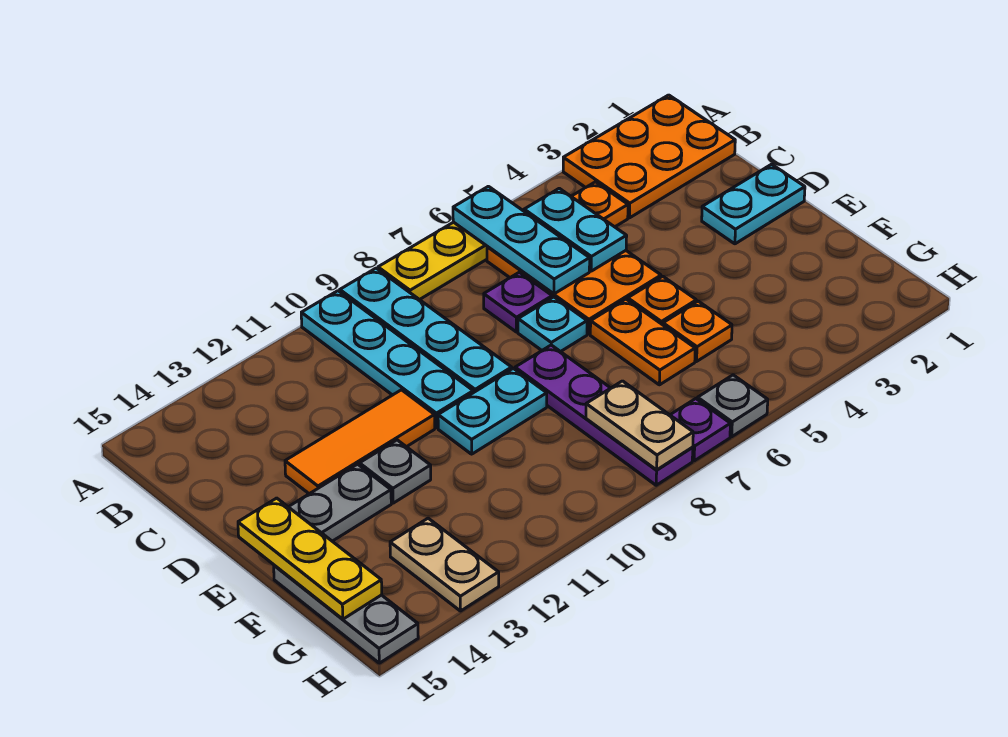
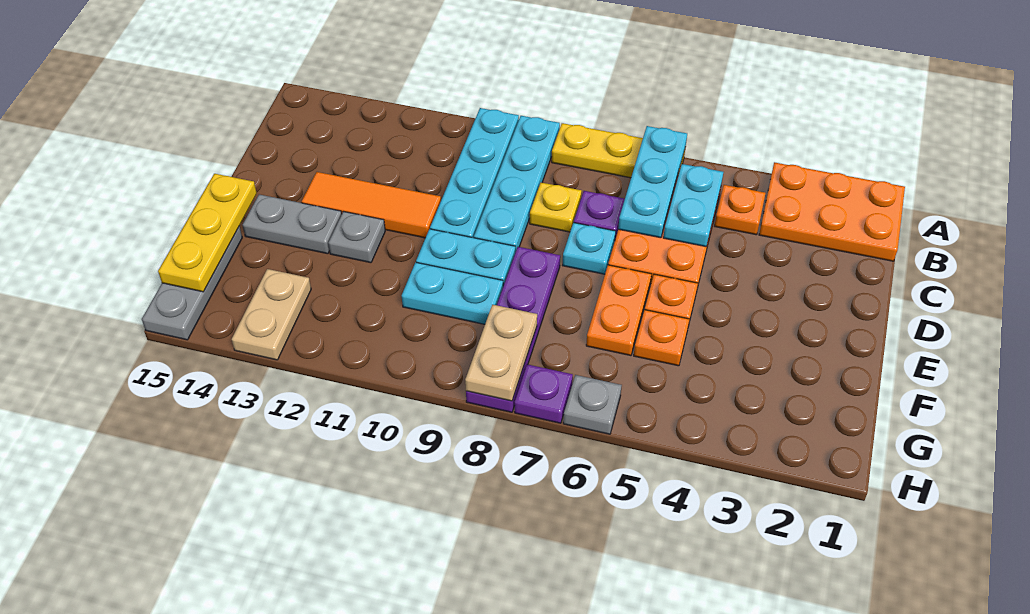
none -> yellow 1x1 plate [530,183,582,232]
cyan 1x2 plate [702,164,805,244] -> cyan 1x2 plate moved to [402,262,503,324]

